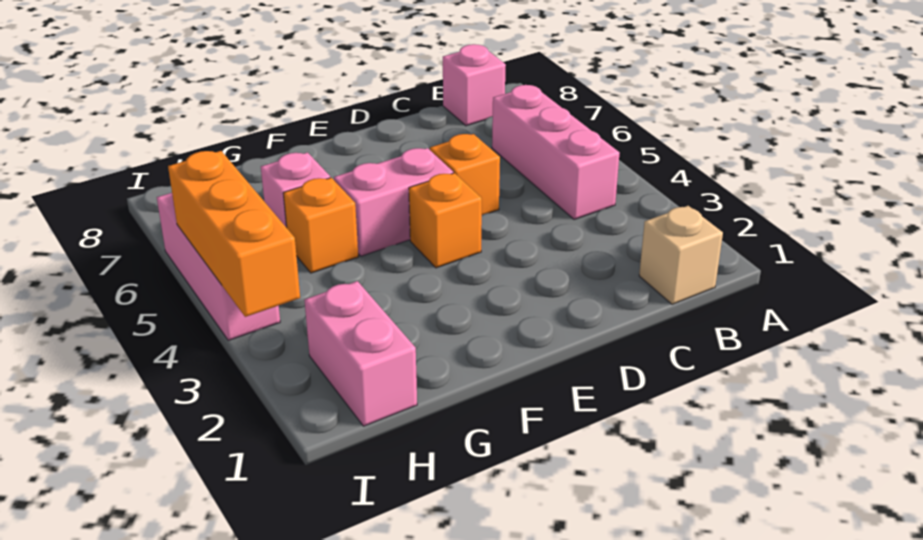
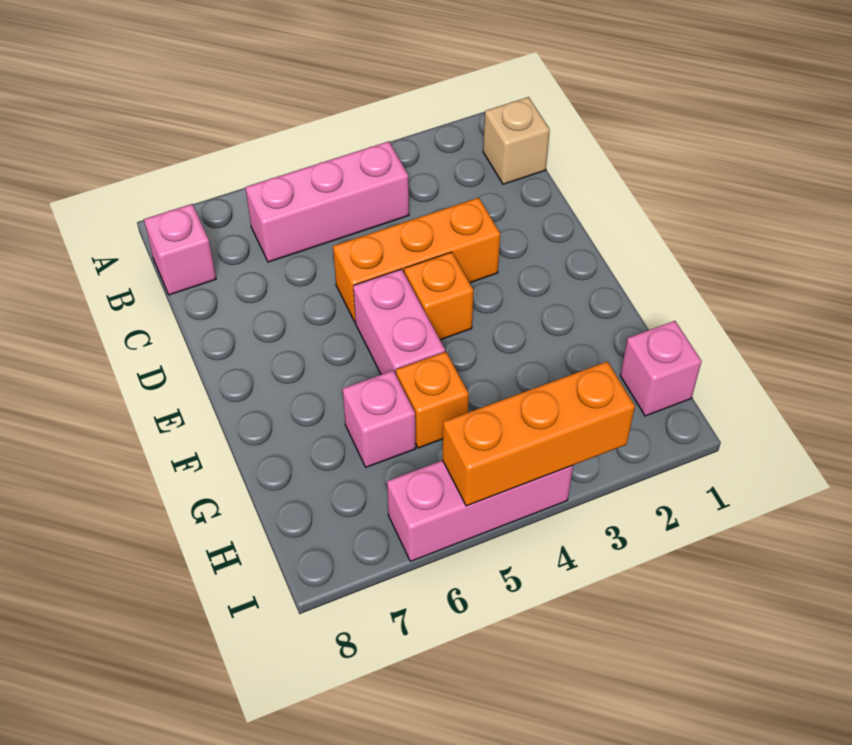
orange 1x1 brick [430,134,500,215] -> orange 1x3 brick [333,198,500,322]
pink 1x2 brick [304,281,417,426] -> pink 1x1 brick [620,321,702,416]

